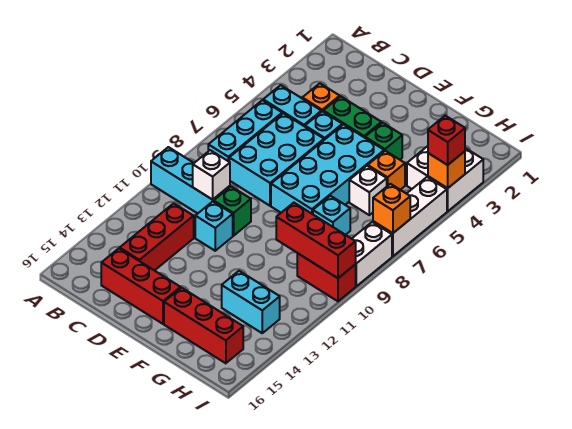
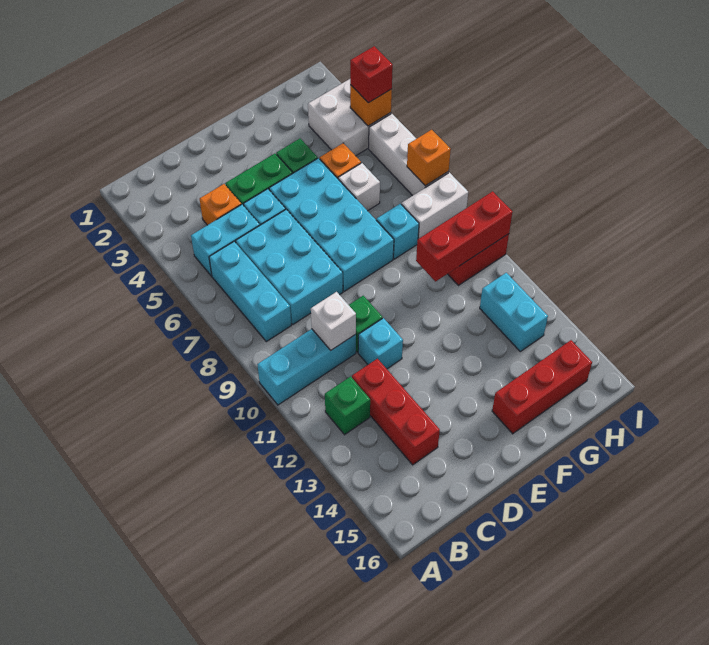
none -> green 1x1 brick [325,377,370,435]
red 1x3 brick [101,248,181,324] -> none
cyan 1x2 brick [222,271,280,333] -> cyan 1x2 brick turned to [480,273,548,351]
white 1x2 brick [352,222,392,286] -> white 1x2 brick turned to [401,173,468,239]

